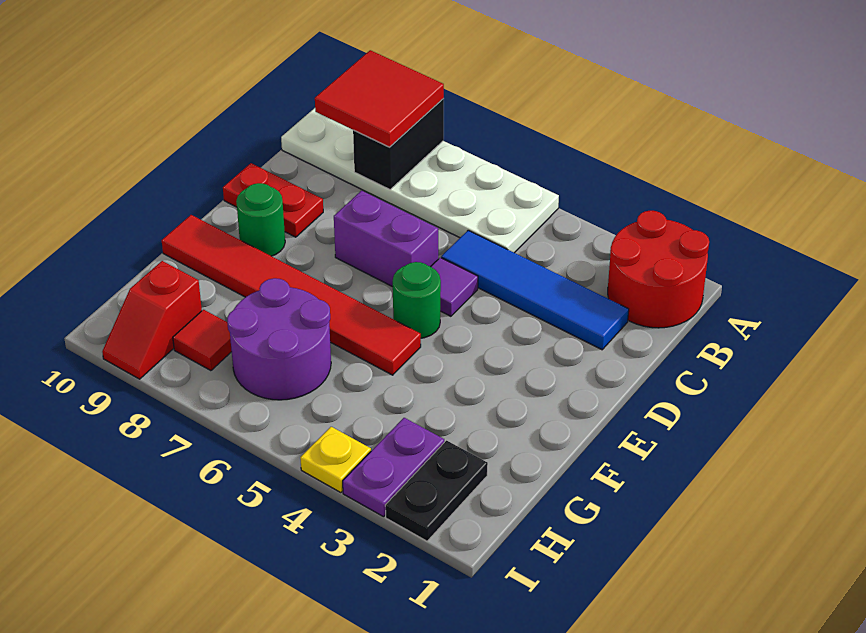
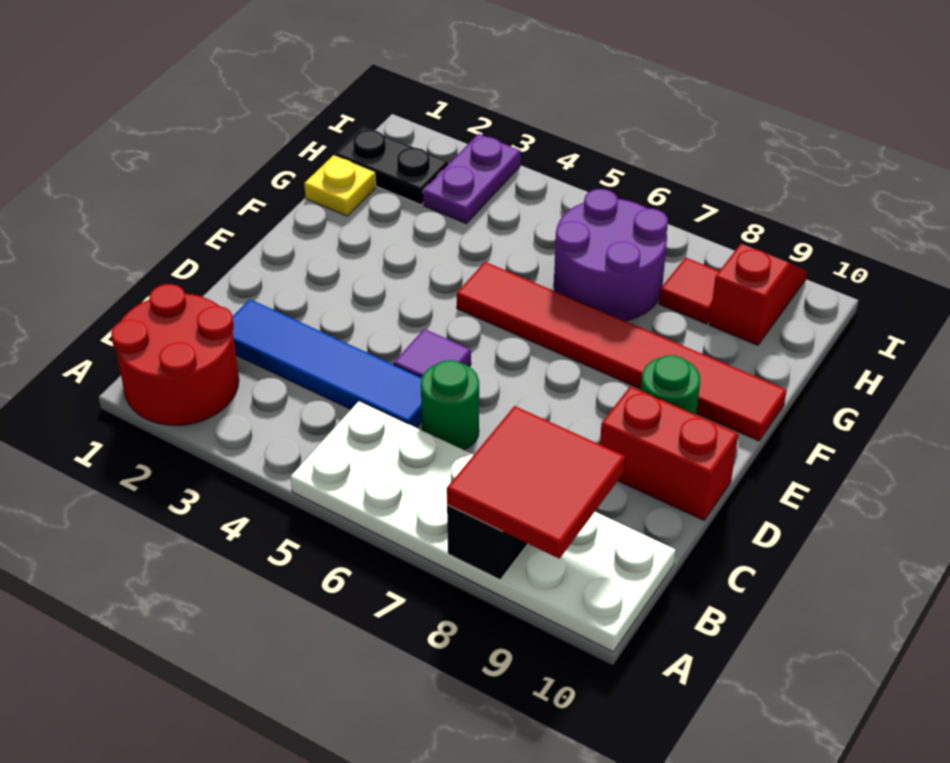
purple 1x2 brick [334,191,438,287] -> none
red 1x2 plate [223,163,323,237] -> red 1x2 brick [600,386,738,520]
green 1x1 round brick [393,262,441,338] -> green 1x1 round brick moved to [421,360,479,450]
black 1x2 plate [385,441,488,541] -> black 1x2 plate turned to [335,127,448,205]
yellow 1x1 plate [300,427,371,493] -> yellow 1x1 plate moved to [304,155,376,216]

